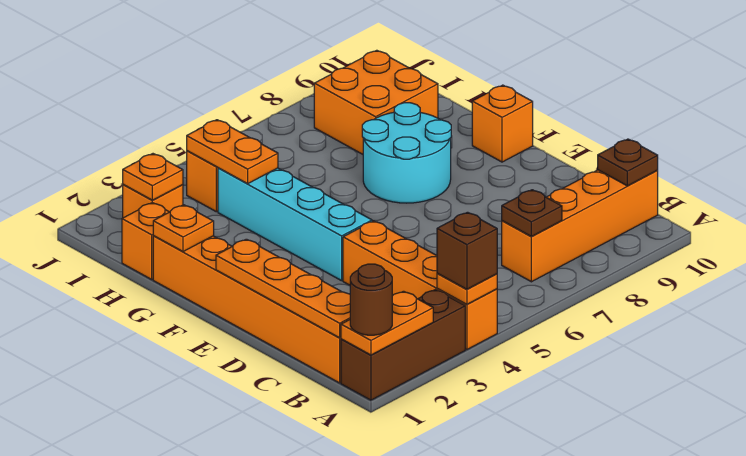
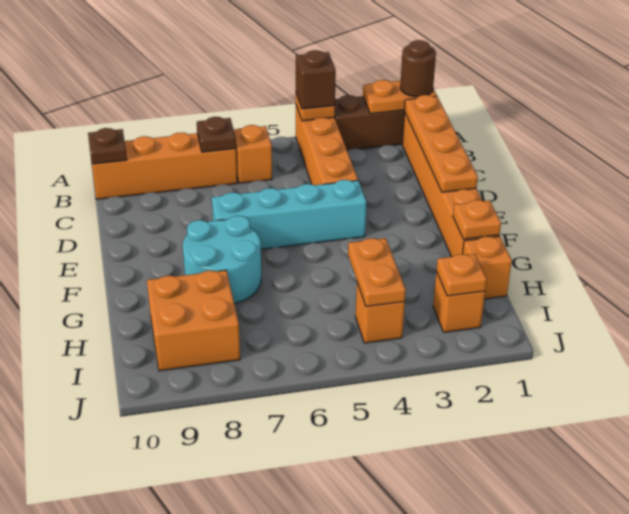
cyan 1x4 brick [218,168,372,281] -> cyan 1x4 brick turned to [212,180,366,249]
orange 1x1 brick [472,85,533,162] -> orange 1x1 brick moved to [234,125,272,183]

